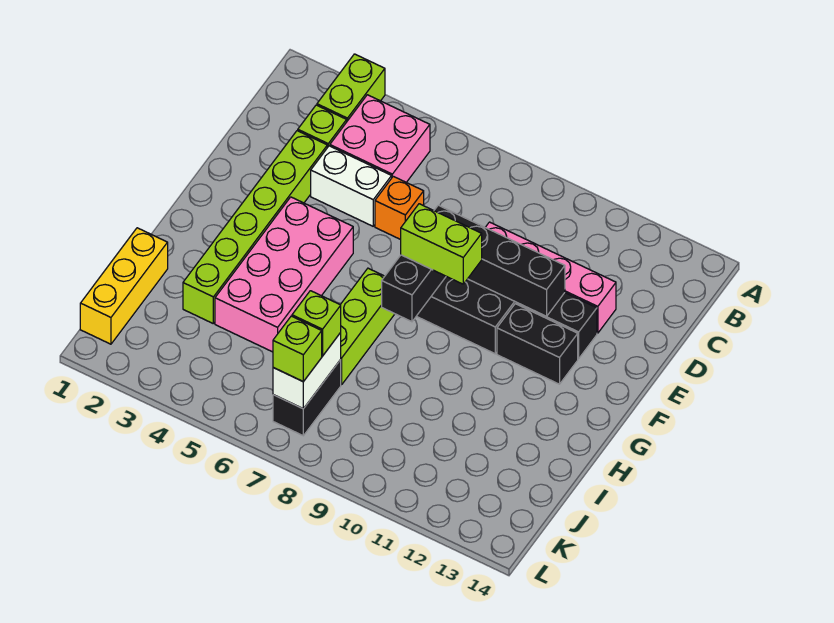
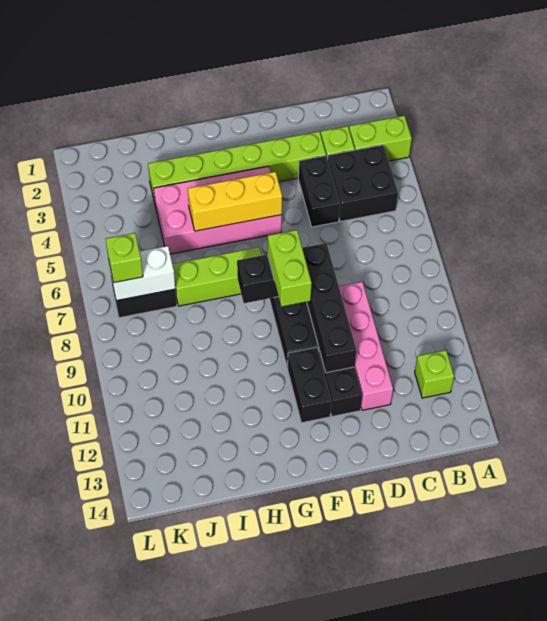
pink 2x2 brick [330,95,430,182] -> black 2x2 brick [328,145,398,222]
white 1x2 brick [311,146,392,226] -> black 1x2 brick [298,156,340,227]
orange 1x1 brick [375,176,424,240] -> none
yellow 1x3 brick [80,228,168,344] -> yellow 1x3 brick moved to [188,172,282,231]
lime 1x1 brick [292,291,341,356] -> lime 1x1 brick moved to [415,350,454,398]

